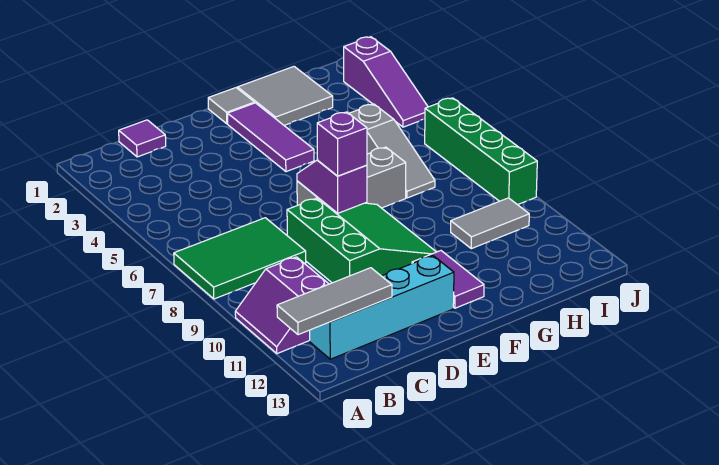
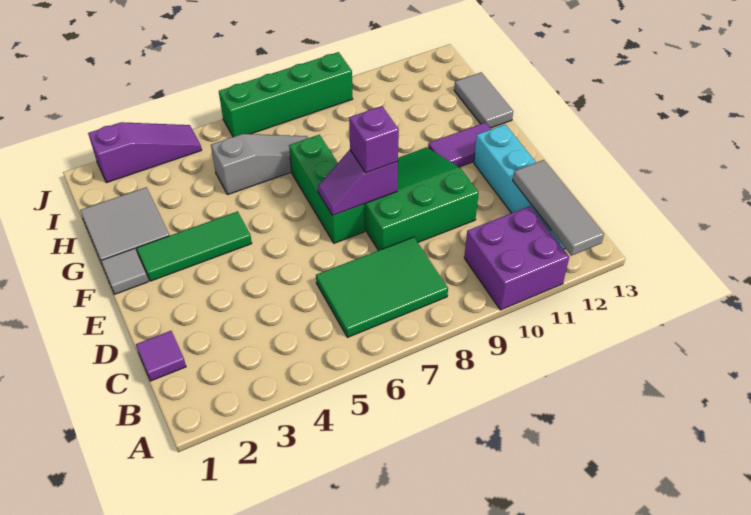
green 2x3 tile [174,218,306,299] -> green 2x3 tile turned to [316,237,448,337]
purple 2x2 slope [235,257,328,354] -> purple 2x2 brick [464,206,569,310]
grey 1x3 brick [297,147,406,208] -> green 1x3 brick [289,135,365,243]
purple 1x3 tile [227,103,314,172] -> green 1x3 tile [137,211,252,281]
grey 1x2 tile [451,198,529,249] -> grey 1x2 tile moved to [454,72,513,128]

